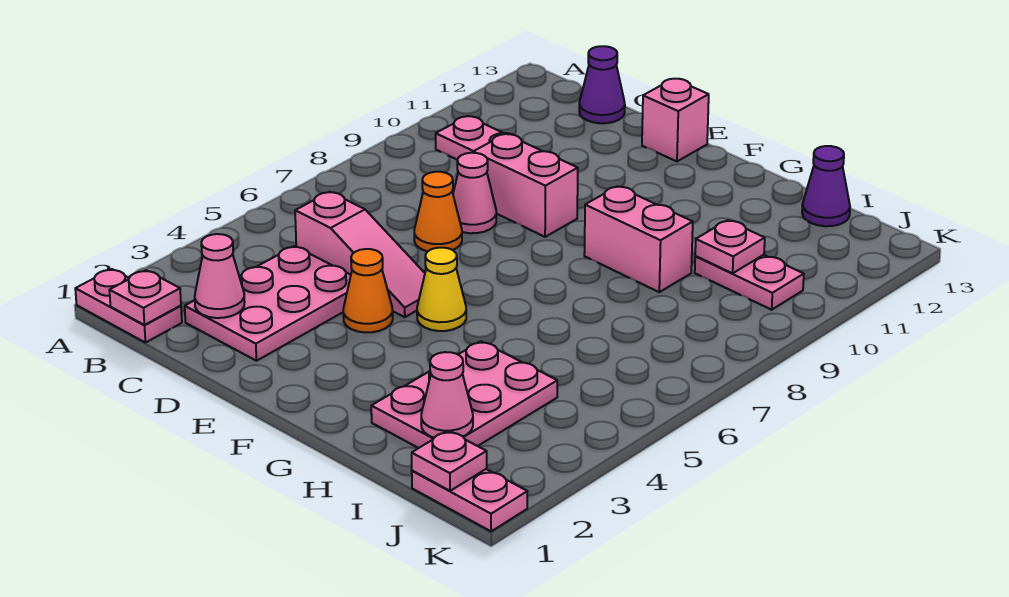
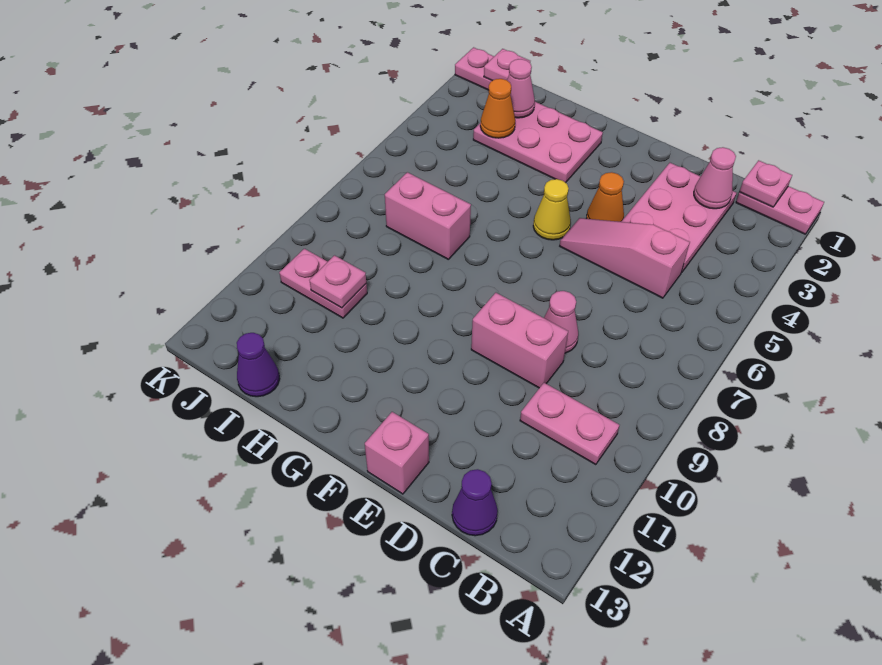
orange 1x1 cone [414,172,462,252] -> orange 1x1 cone moved to [480,79,515,138]
pink 1x2 brick [584,186,693,292] -> pink 1x2 brick moved to [385,172,471,259]
pink 2x3 plate [371,341,557,448] -> pink 2x3 plate turned to [473,102,603,183]

